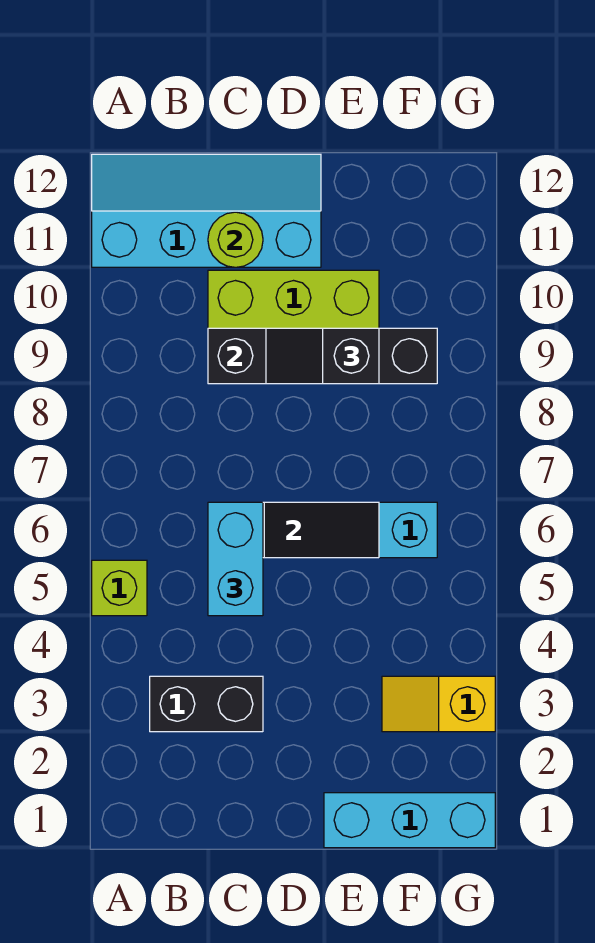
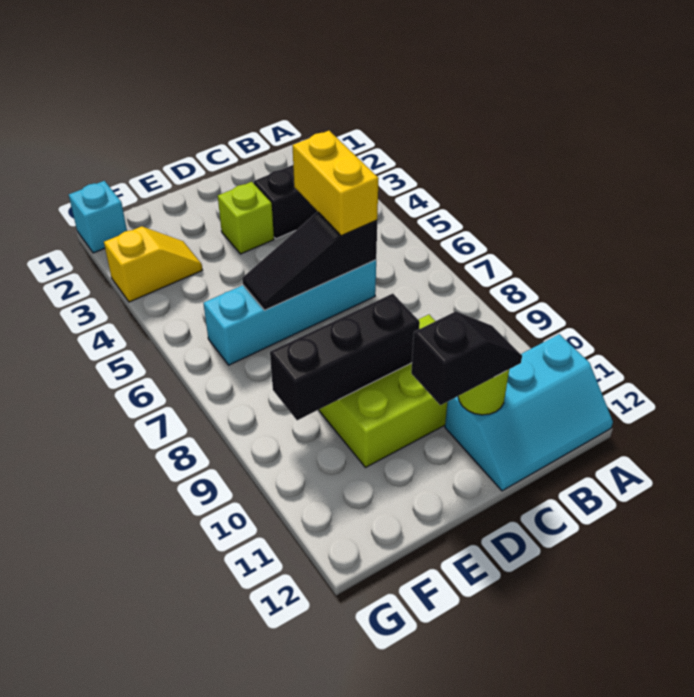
lime 1x1 brick [92,560,147,616] -> lime 1x1 brick moved to [218,182,274,254]
cyan 2x4 slope [92,154,321,267] -> cyan 2x3 slope [445,334,613,491]
cyan 1x2 brick [208,502,263,616] -> yellow 1x2 brick [292,131,379,236]
black 1x4 brick [208,328,437,384] -> black 1x3 brick [270,294,420,420]
black 1x2 slope [266,328,379,384] -> black 1x2 slope moved to [411,311,522,405]
cyan 1x3 brick [324,793,495,848] -> cyan 1x1 brick [69,181,127,253]

